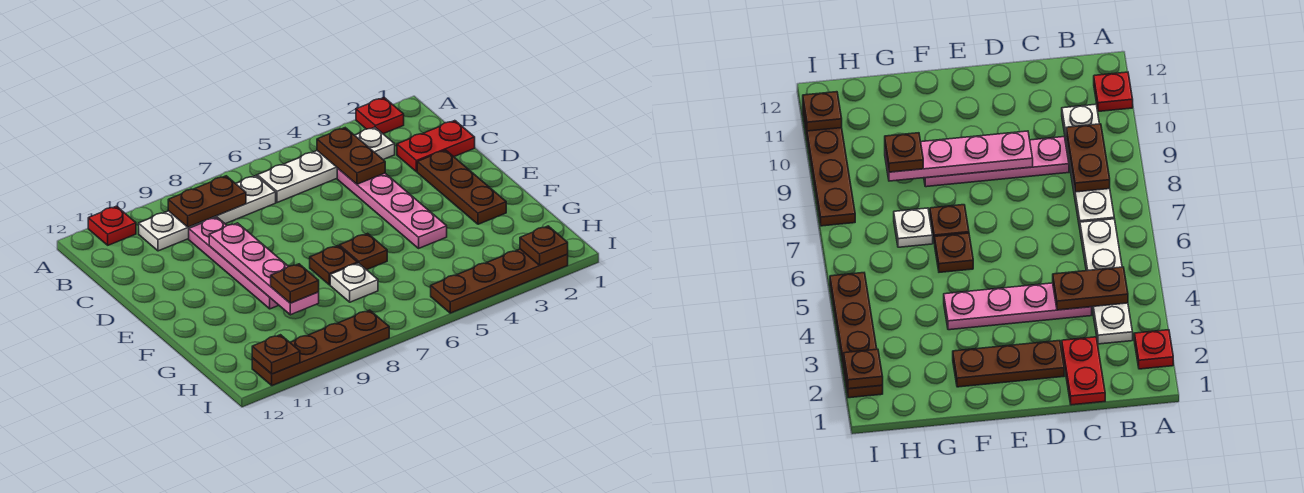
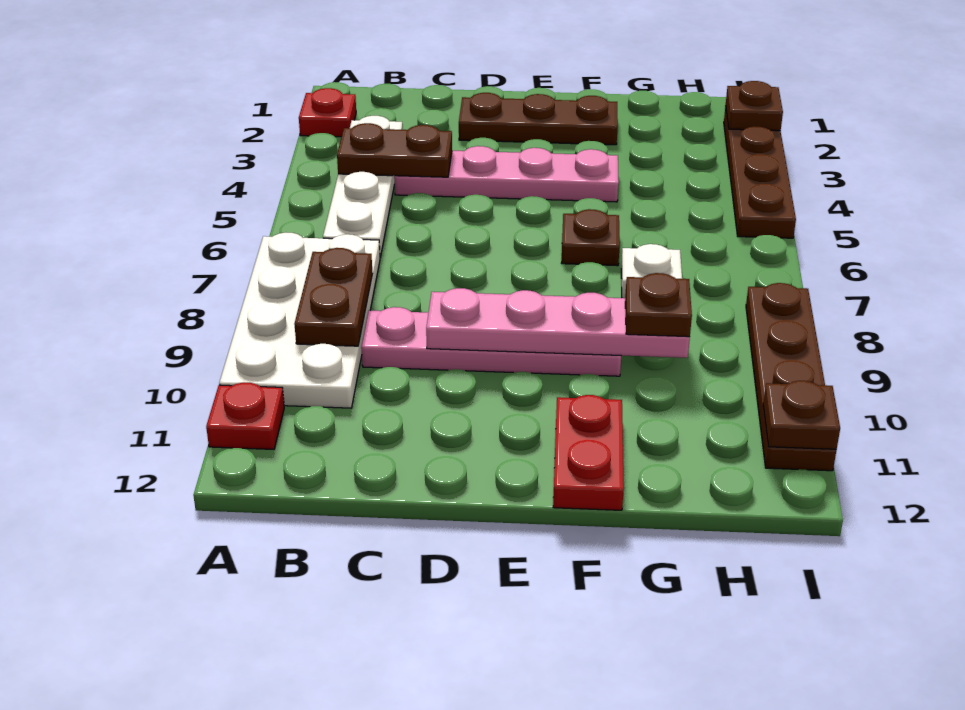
white 1x4 plate [139,176,276,251] -> white 2x4 plate [219,233,380,408]
red 1x2 plate [397,121,475,172] -> red 1x2 plate moved to [553,395,624,510]
brown 1x1 plate [310,246,358,285] -> none

